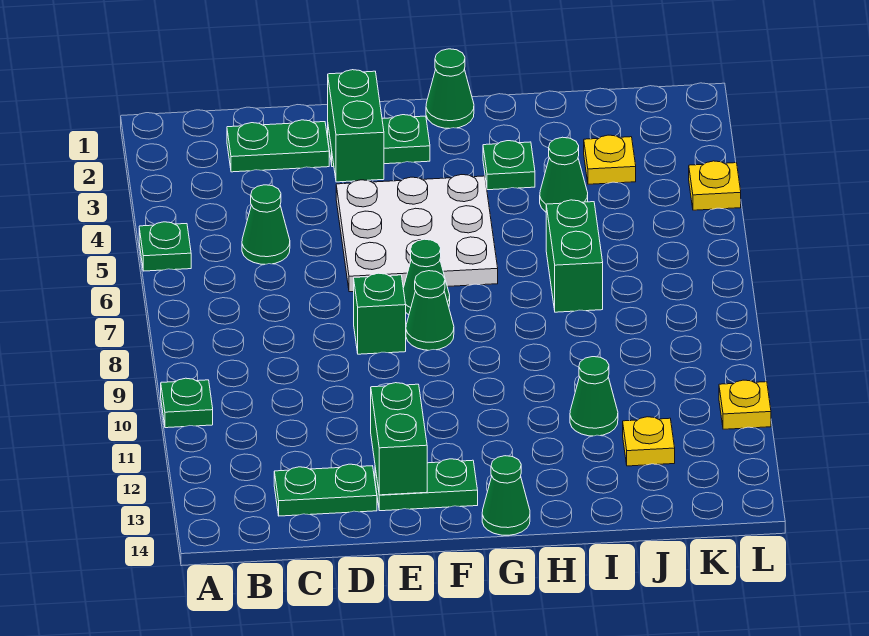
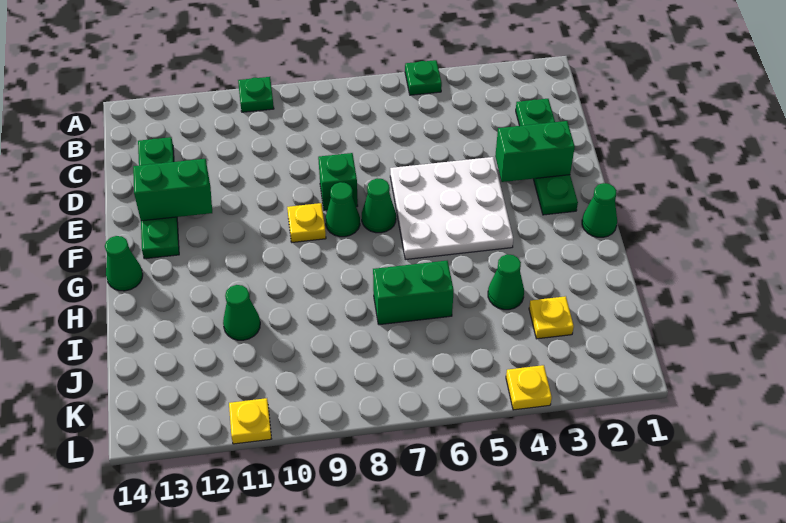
green 1x1 cone [242,185,290,264] -> none
green 1x1 plate [483,141,535,190] -> none
yellow 1x1 plate [623,417,675,466] -> yellow 1x1 plate moved to [287,203,326,242]

